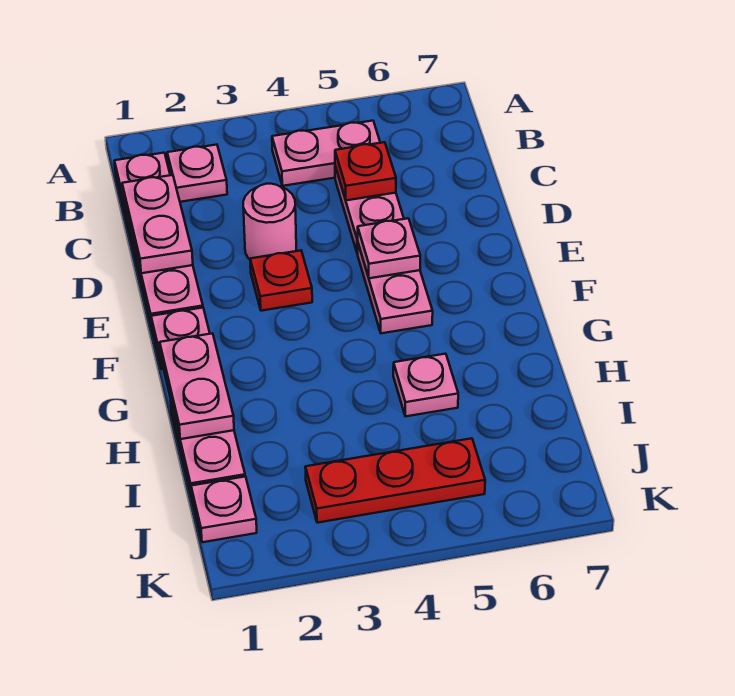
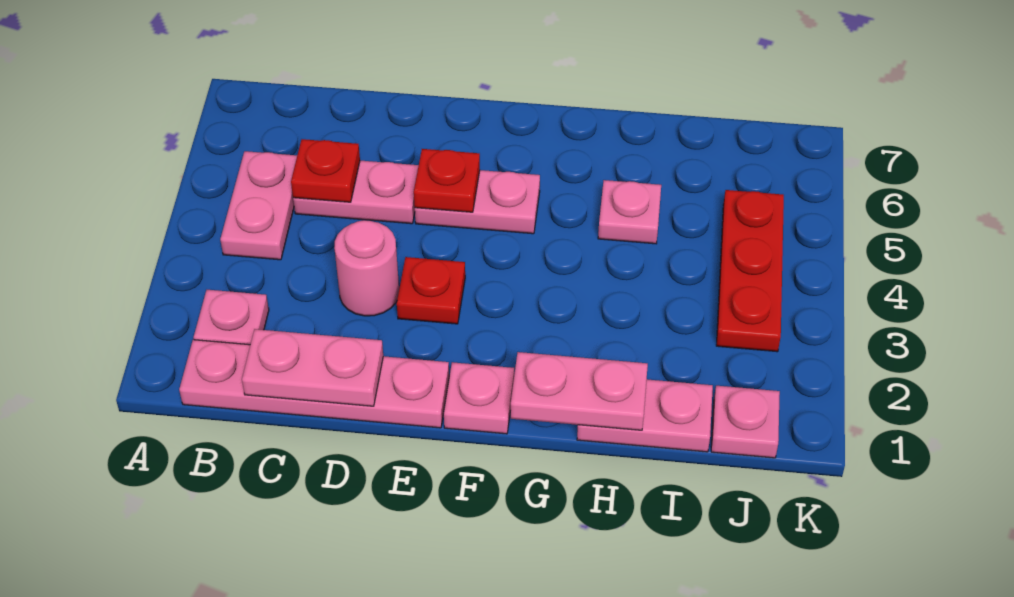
pink 1x1 plate [358,218,420,278] -> red 1x1 plate [414,149,480,212]

